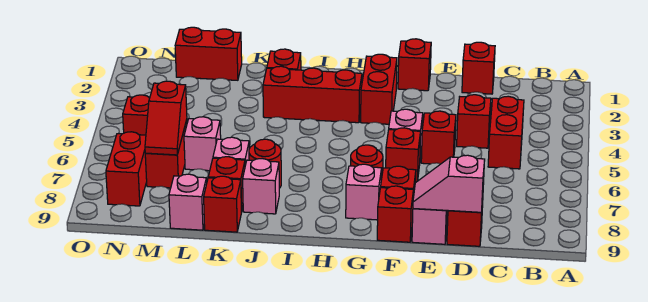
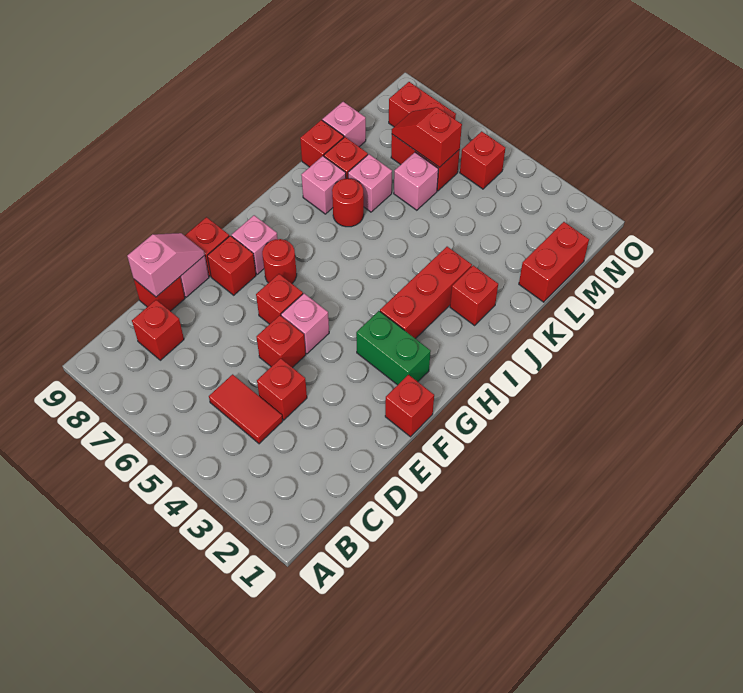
red 1x2 brick [488,96,524,169] -> red 1x2 tile [209,374,283,444]
red 1x1 brick [462,42,495,94] -> red 1x1 brick moved to [132,300,184,360]
red 1x2 brick [361,54,397,124] -> green 1x2 brick [356,311,431,385]

